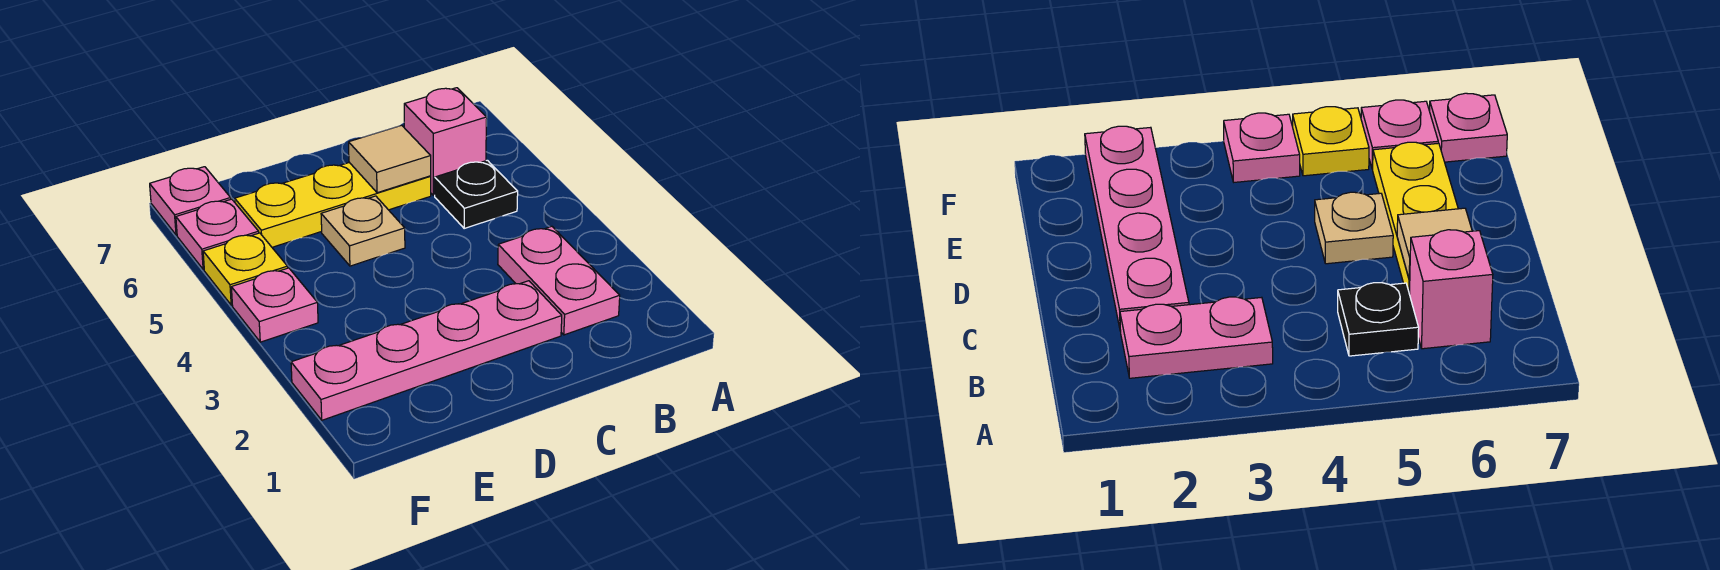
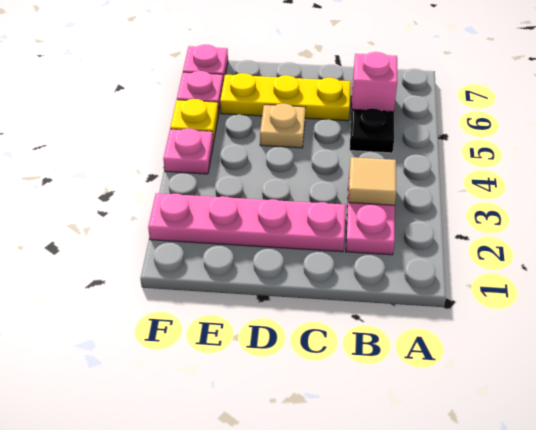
tan 1x1 tile [349,125,431,193] -> tan 1x1 tile moved to [348,157,396,205]

